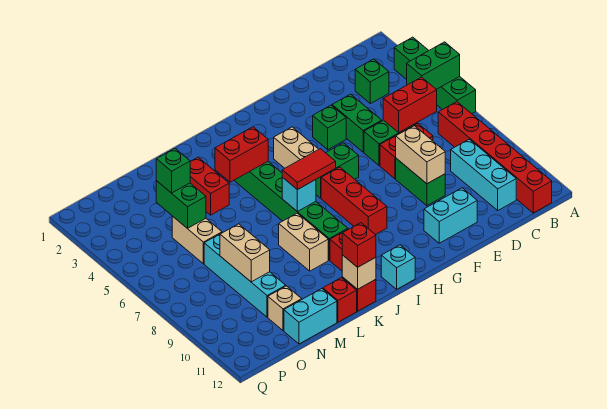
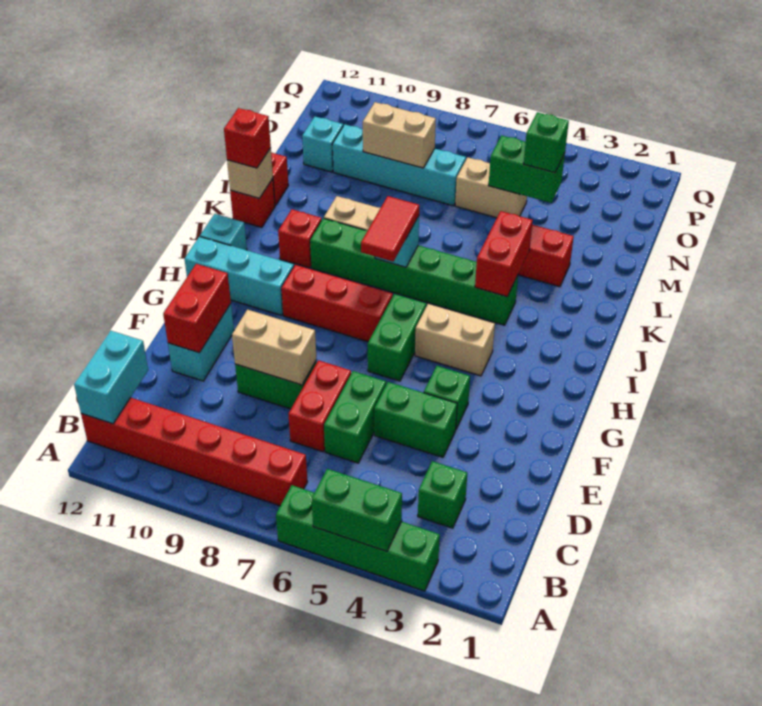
green 1x2 brick [407,42,460,89] -> green 1x2 brick turned to [311,469,402,551]
red 1x2 brick [383,77,437,132] -> red 1x2 brick moved to [163,264,231,353]
cyan 1x3 brick [451,139,516,210] -> cyan 1x3 brick moved to [185,237,294,315]
cyan 1x2 brick [284,289,337,344] -> cyan 1x2 brick moved to [74,331,148,424]
tan 1x1 brick [268,286,302,331] -> cyan 1x1 brick [302,117,343,172]

